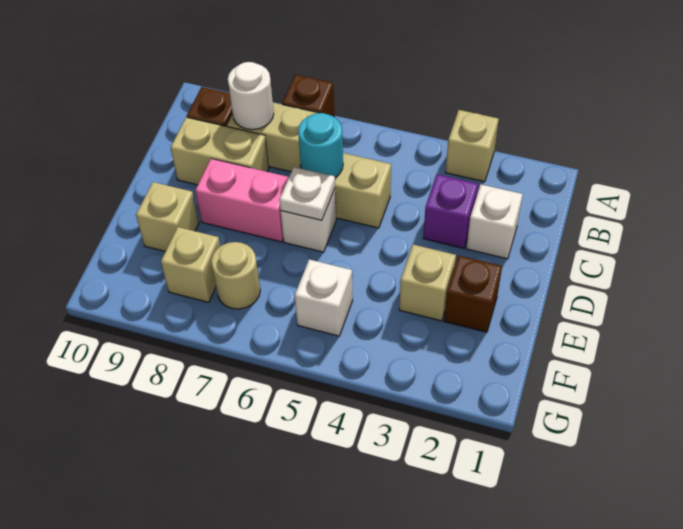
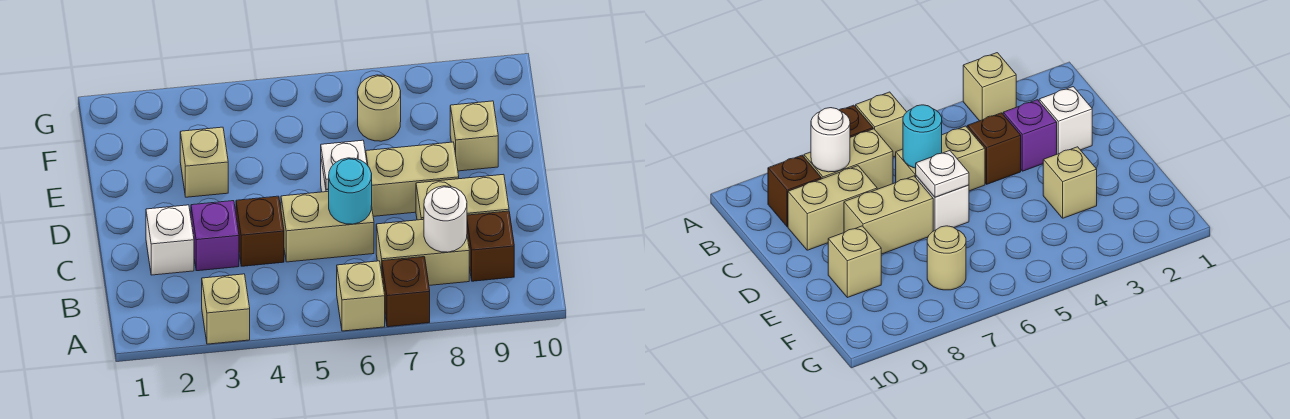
pink 1x2 brick [195,159,289,242] -> tan 1x2 brick [366,142,459,216]
brown 1x1 brick [444,255,502,332] -> brown 1x1 brick moved to [236,196,284,266]
white 1x1 brick [295,259,353,336] -> none
tan 1x1 brick [161,227,220,302] -> tan 1x1 brick moved to [337,261,385,331]

